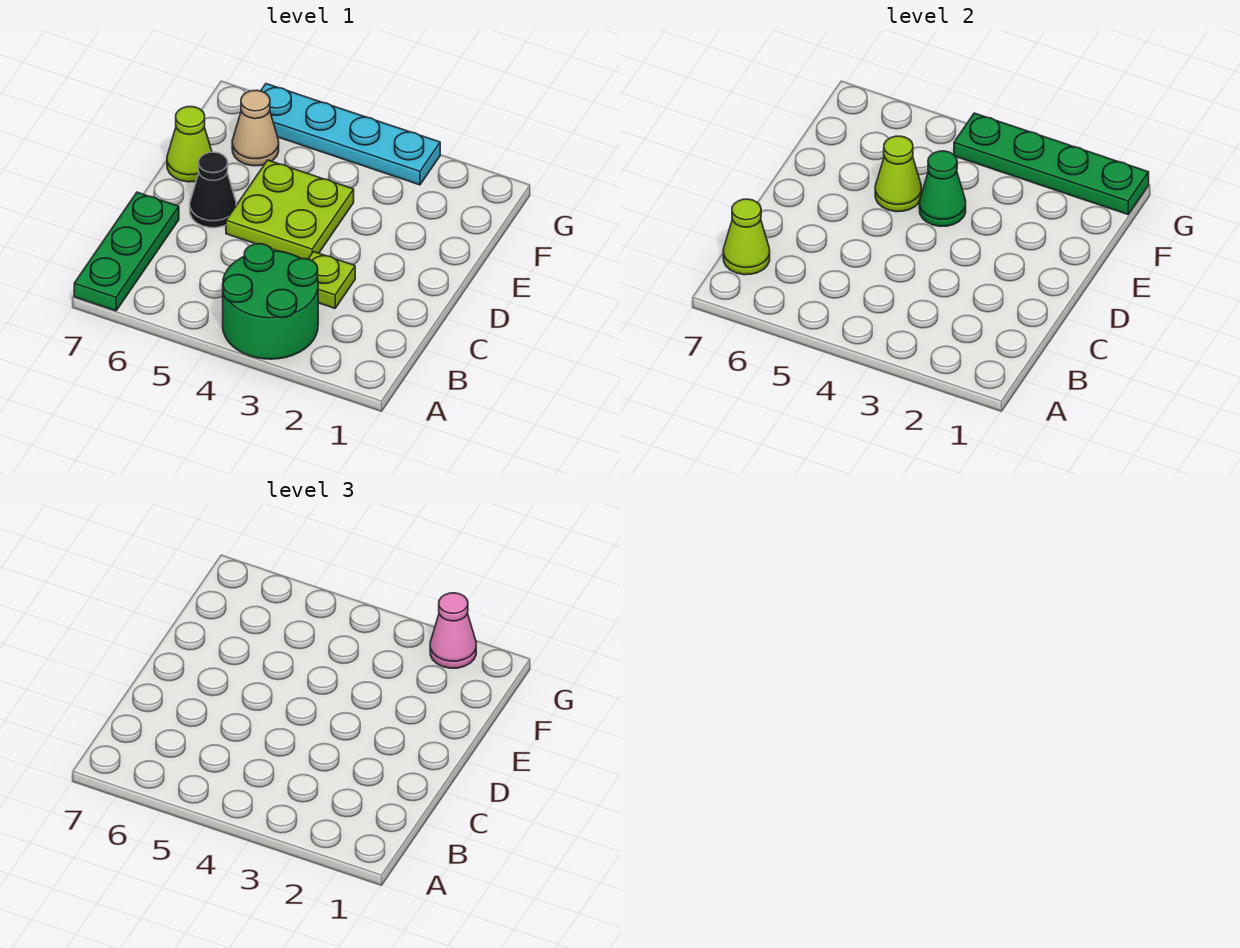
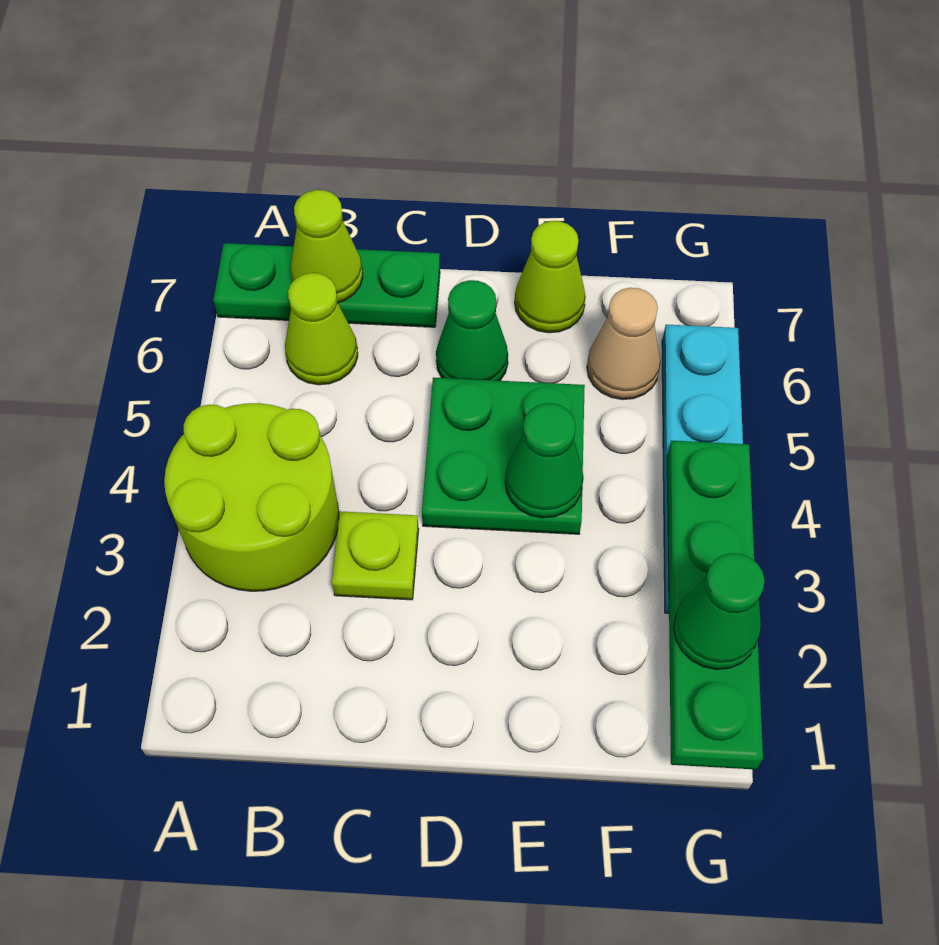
green 2x2 round brick [223,244,318,359] -> lime 2x2 round brick [164,403,339,591]
lime 2x2 plate [226,160,354,259] -> green 2x2 plate [422,378,585,534]
black 1x1 cone [190,152,236,228] -> green 1x1 cone [436,280,508,381]
lime 1x1 cone [875,136,922,212] -> lime 1x1 cone moved to [285,273,358,385]
pink 1x1 cone [430,593,476,668] -> green 1x1 cone [674,553,765,669]

